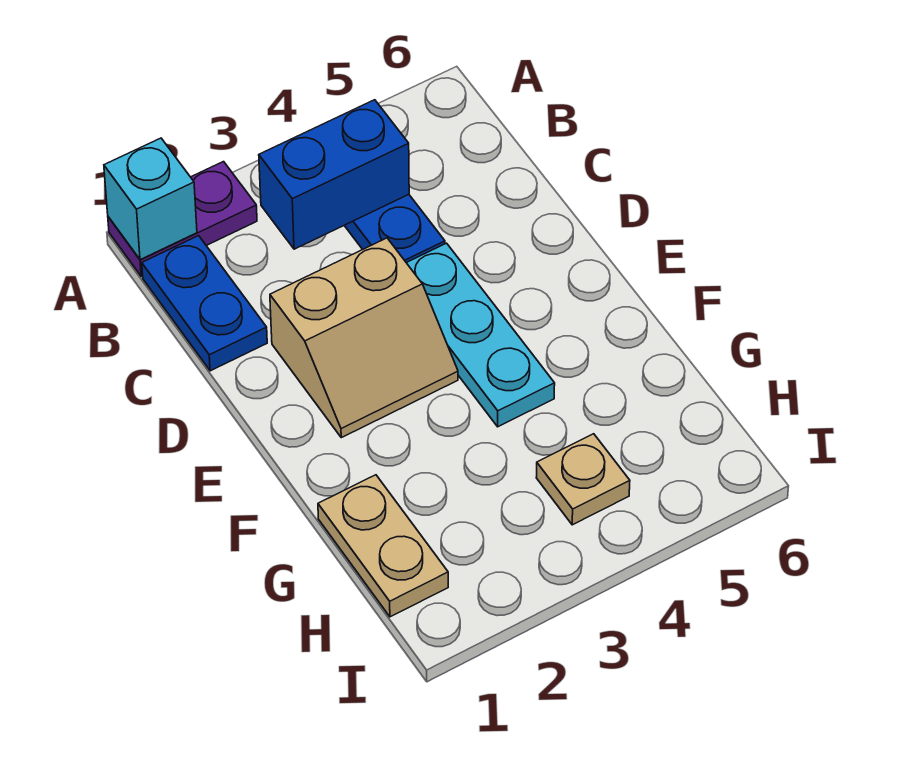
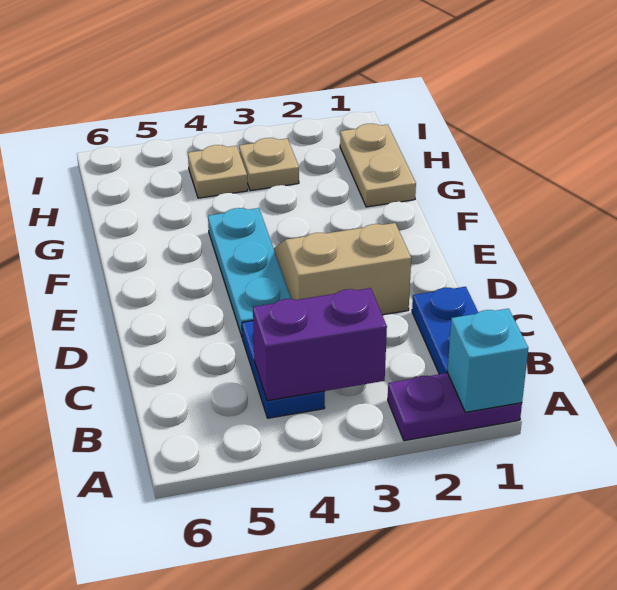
blue 1x2 brick [259,100,409,249] -> purple 1x2 brick [253,288,387,401]
none -> tan 1x1 plate [239,138,299,191]

